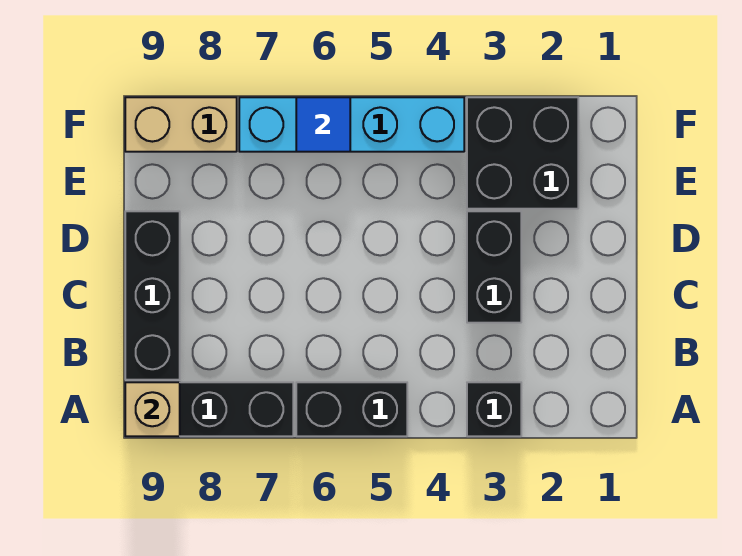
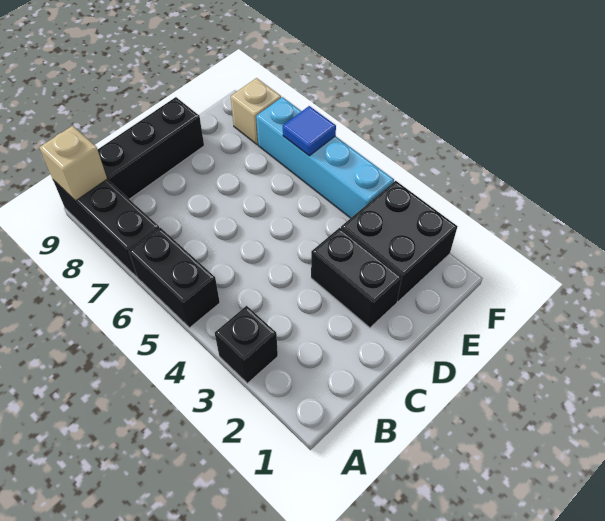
black 1x2 brick [467,211,521,323] -> black 1x2 brick turned to [311,228,402,328]
tan 1x2 brick [125,97,237,152] -> tan 1x1 brick [231,78,281,145]

